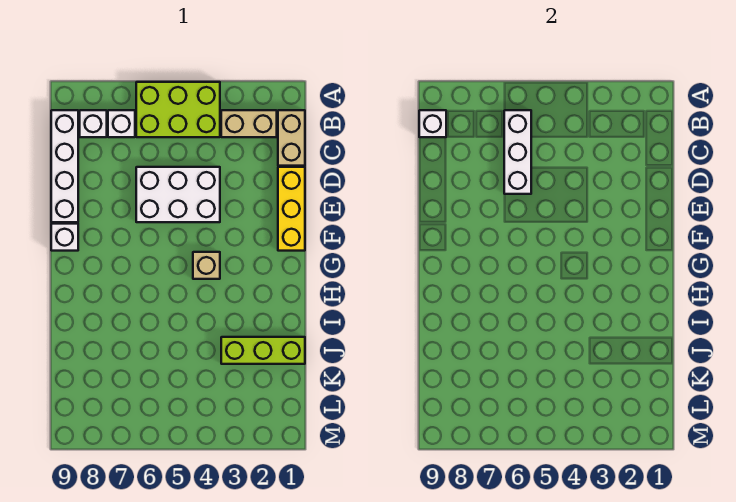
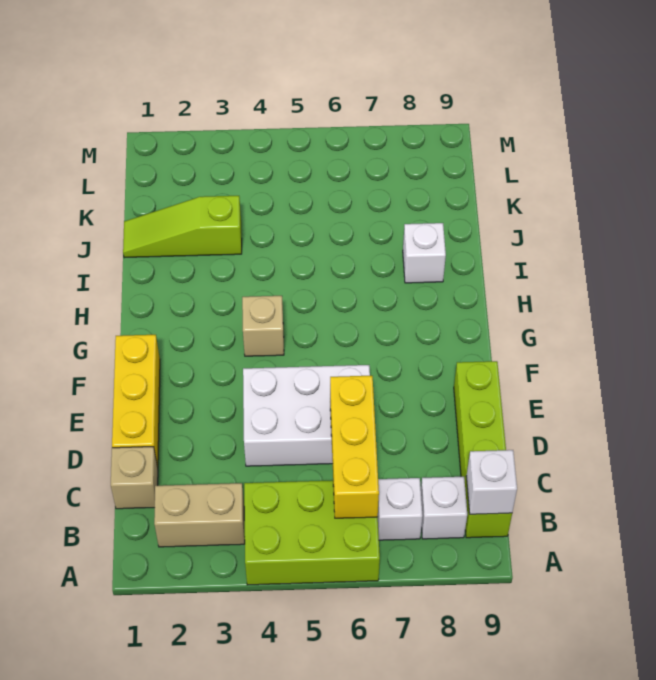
tan 1x2 brick [278,110,305,166] -> tan 1x1 brick [111,447,158,509]
white 1x3 brick [504,110,531,194] -> yellow 1x3 brick [330,376,379,518]
white 1x4 brick [51,110,78,222] -> lime 1x4 brick [454,361,512,538]
white 1x1 brick [51,224,78,251] -> white 1x1 brick moved to [403,223,446,283]
lime 1x3 brick [221,337,305,364] -> lime 1x3 slope [123,196,242,258]

